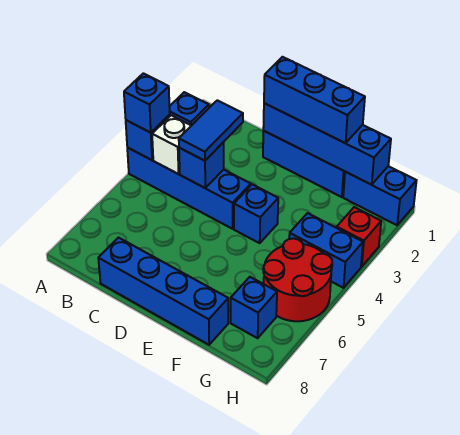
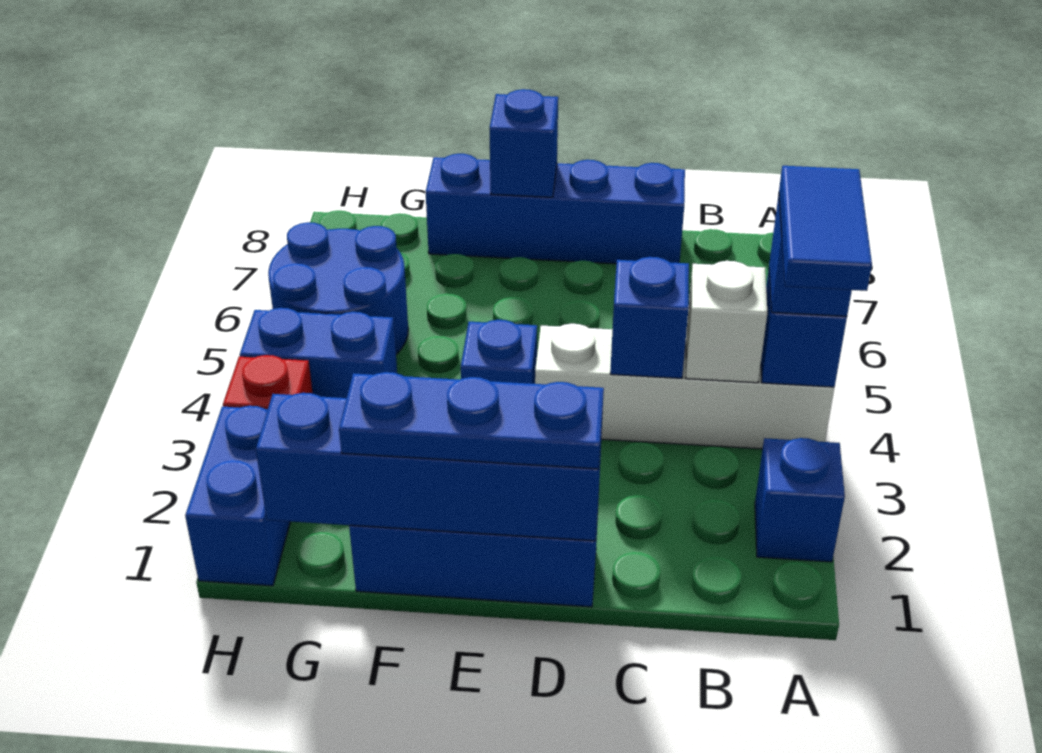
blue 1x4 brick [127,148,251,229] -> white 1x4 brick [535,324,834,449]
blue 1x2 tile [179,100,243,161] -> blue 1x2 tile moved to [779,166,872,291]
blue 1x3 brick [264,57,365,143] -> blue 1x3 plate [339,372,604,469]
blue 1x2 brick [343,166,417,225] -> blue 1x2 brick turned to [185,406,290,586]
red 2x2 round brick [263,239,332,321] -> blue 2x2 round brick [268,222,408,355]
blue 1x1 brick [231,277,277,338] -> blue 1x1 brick moved to [490,89,558,197]

